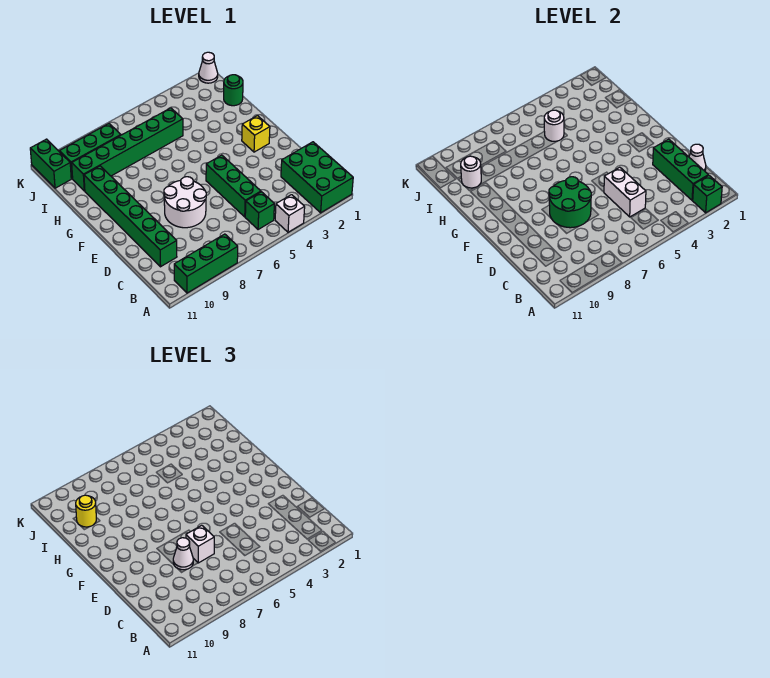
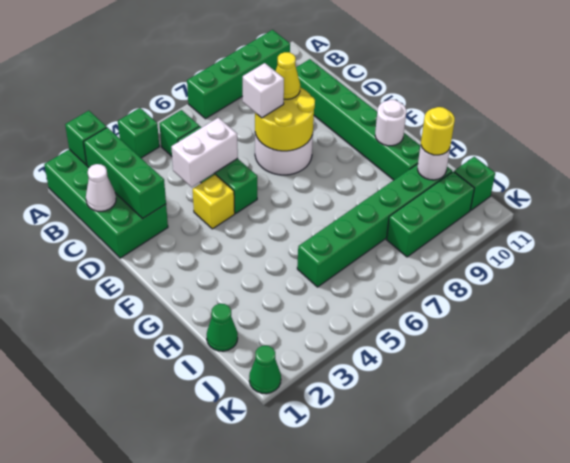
green 2x3 brick [281,142,353,213] -> green 2x4 brick [44,149,168,258]
white 1x1 brick [275,195,305,232] -> green 1x1 brick [118,108,159,158]
green 1x3 brick [174,234,238,293] -> green 1x4 brick [187,30,290,119]
white 1x2 brick [604,167,646,217] -> white 1x2 brick turned to [171,118,238,187]
green 2x2 round brick [549,177,591,228] -> yellow 2x2 round brick [255,87,315,151]
white 1x1 cone [173,538,193,570] -> yellow 1x1 cone [276,52,300,99]
yellow 1x1 brick [242,116,270,152] -> yellow 1x1 brick moved to [193,175,235,229]
green 1x1 round brick [224,75,243,106] -> green 1x1 cone [207,304,238,351]
white 1x1 round brick [544,110,564,141] -> white 1x1 round brick moved to [375,100,406,146]
green 1x2 brick [30,139,71,188] -> green 1x1 brick [454,157,495,210]
white 1x1 cone [199,52,218,83] -> green 1x1 cone [249,346,281,394]

